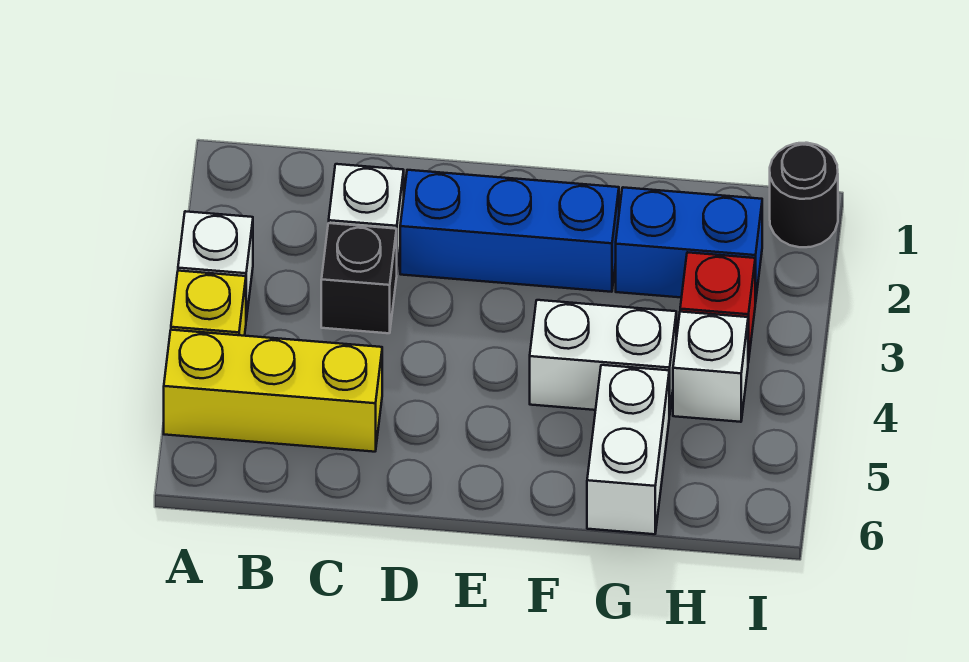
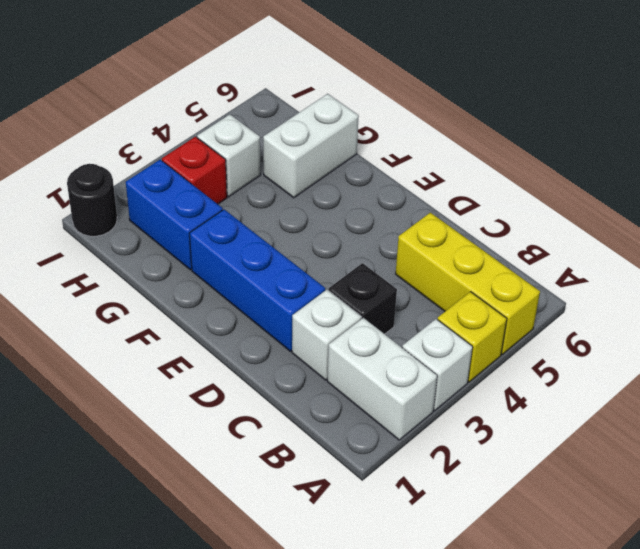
white 1x2 brick [530,300,676,416] -> white 1x2 brick moved to [327,318,437,440]

